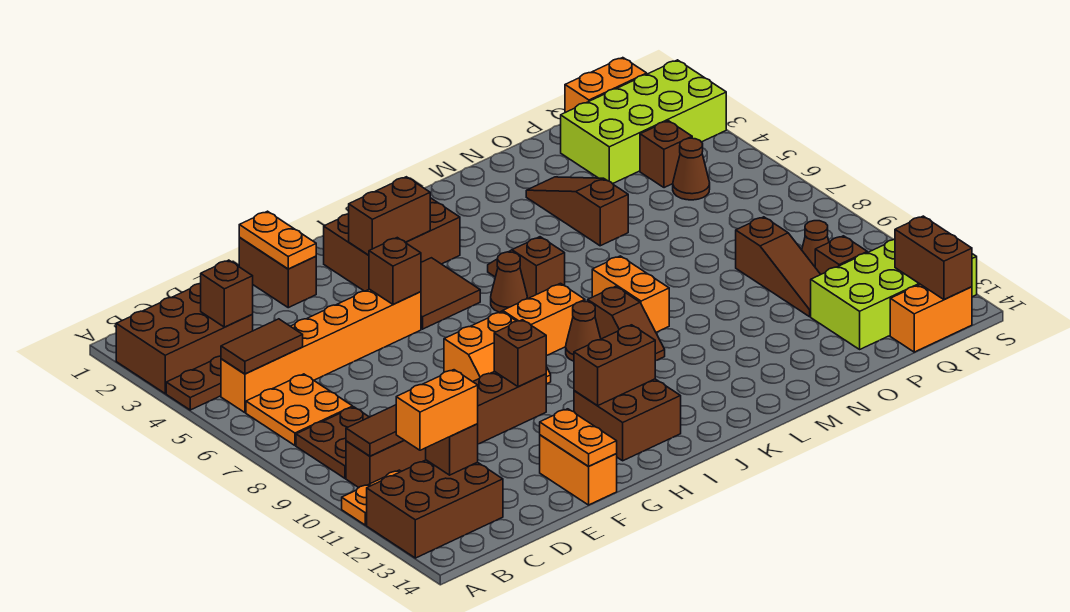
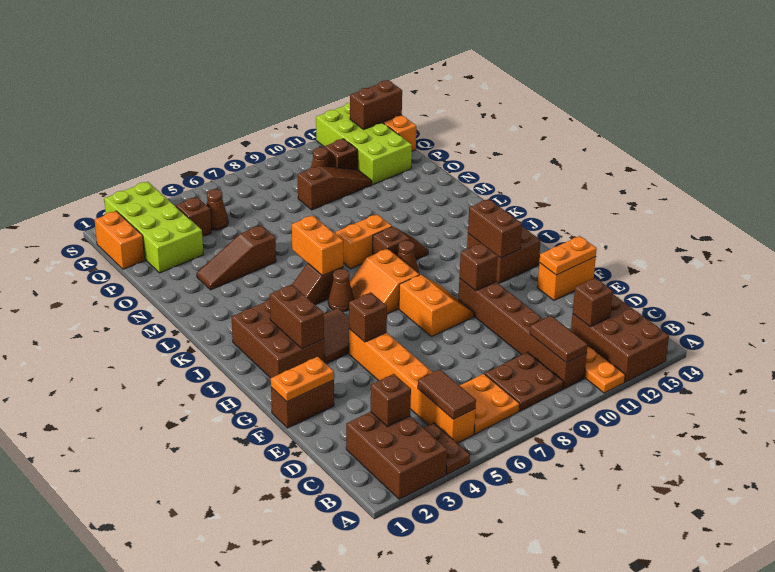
orange 1x2 brick [396,370,478,450] -> orange 1x2 brick moved to [292,215,343,276]

